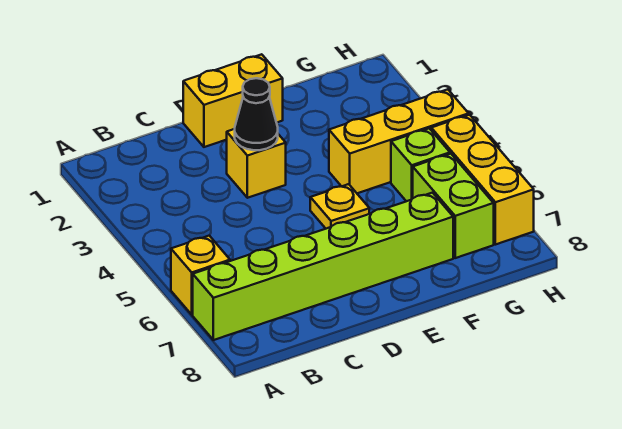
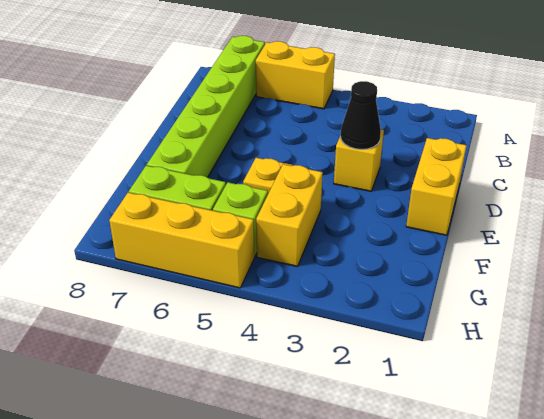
yellow 1x1 brick [171,236,230,315] -> yellow 1x2 brick [256,41,335,109]
yellow 1x3 brick [329,89,469,193] -> yellow 1x2 brick [256,164,323,266]

